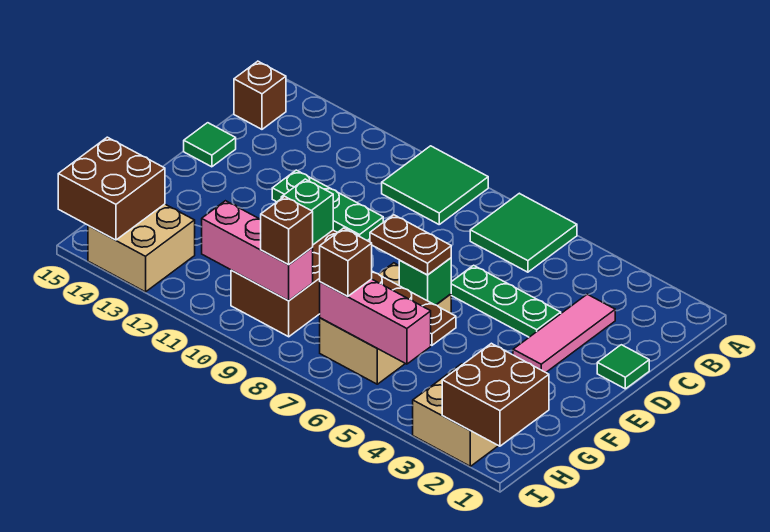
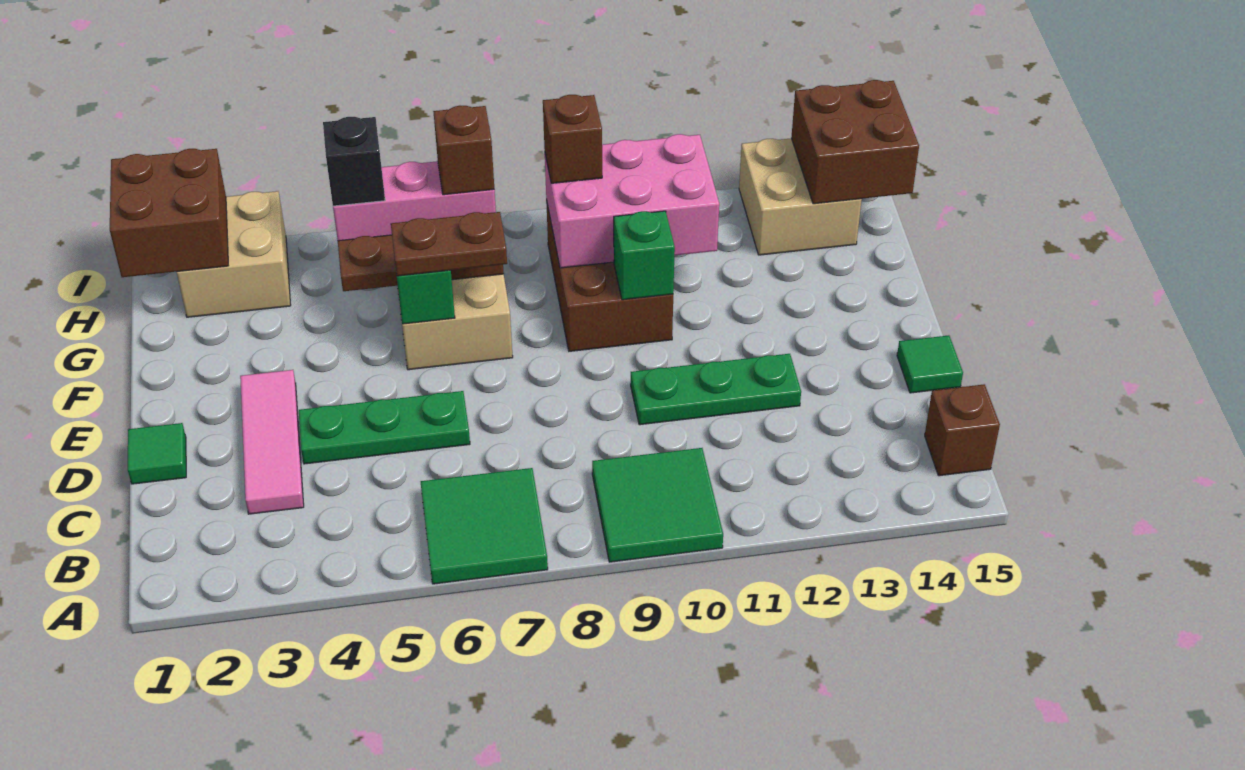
none -> black 1x1 brick [323,117,385,206]
pink 1x3 brick [202,201,313,301] -> pink 2x3 brick [545,134,719,268]

